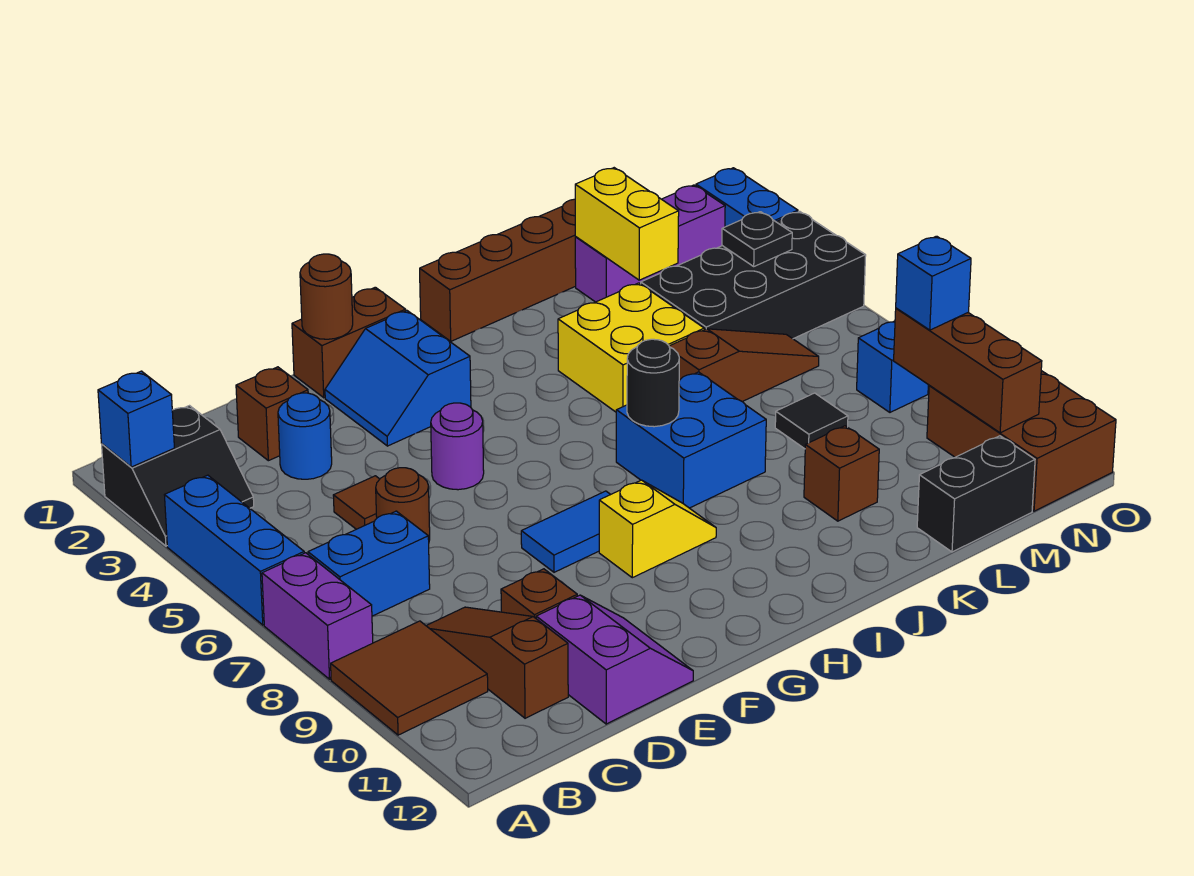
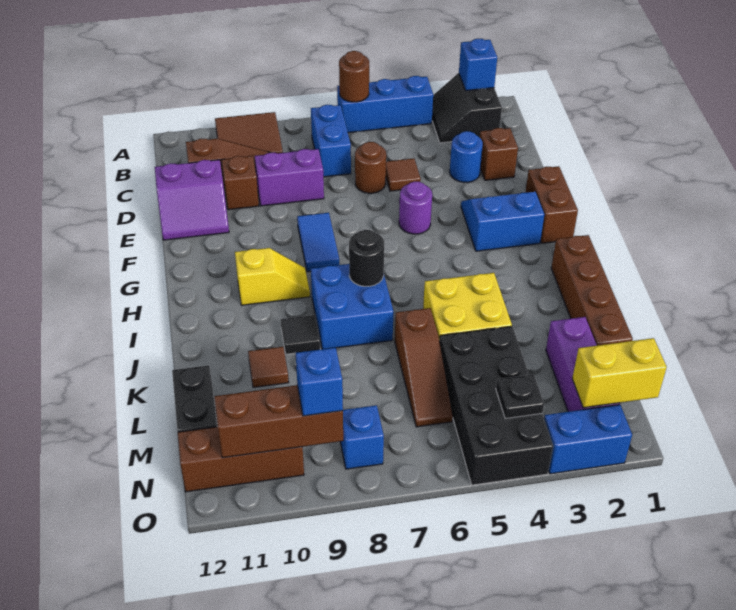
purple 1x2 brick [262,553,373,679] -> purple 1x2 brick moved to [255,149,324,206]
brown 1x1 round brick [300,254,353,339] -> brown 1x1 round brick moved to [339,51,369,102]
yellow 1x2 slope [599,480,716,578] -> yellow 1x2 slope turned to [235,248,310,305]
brown 1x1 brick [804,426,879,521] -> brown 1x1 tile [248,347,289,388]
yellow 1x2 brick [575,168,679,280] -> yellow 1x2 brick moved to [572,338,667,408]
black 1x1 tile [775,393,848,449] -> black 1x1 tile moved to [281,315,320,354]
brown 2x3 brick [927,371,1116,511] -> brown 1x3 brick [178,427,304,492]

